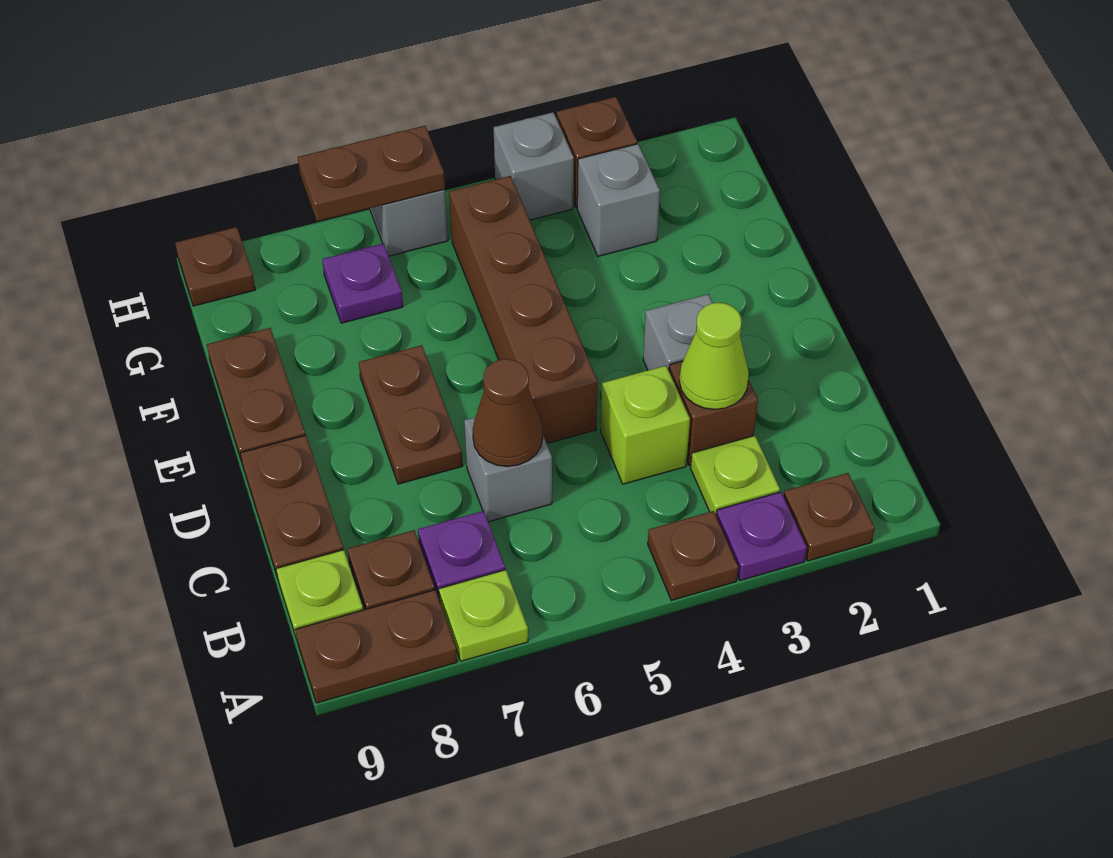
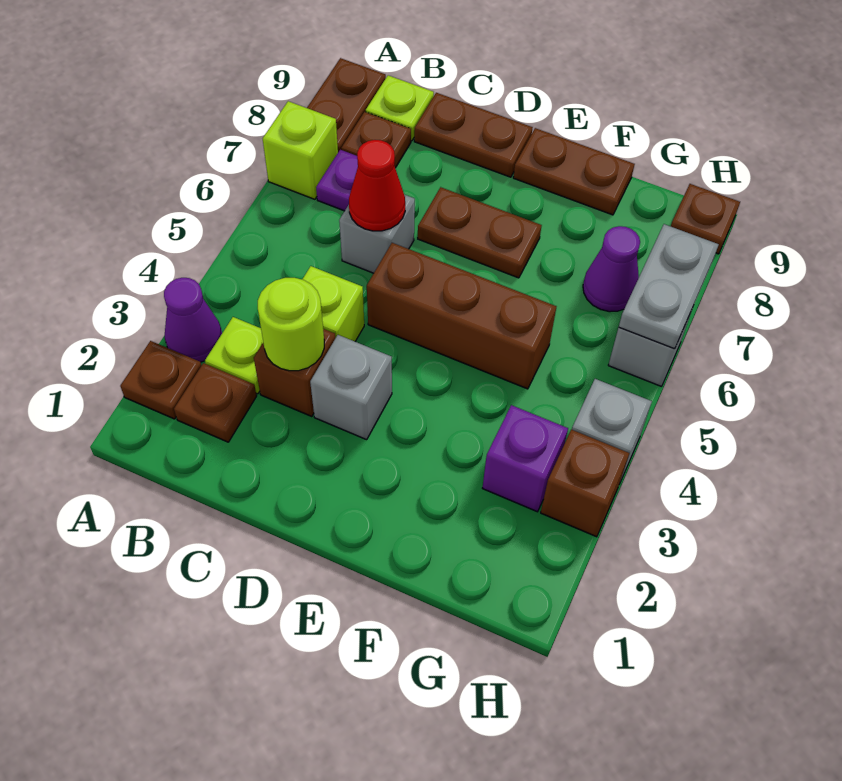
purple 1x1 plate [716,492,807,581] -> purple 1x1 cone [164,278,222,362]
brown 1x1 plate [648,511,738,600] -> brown 1x1 plate moved to [174,363,256,442]
lime 1x1 plate [439,570,528,661] -> lime 1x1 brick [263,101,338,199]
lime 1x1 cone [679,303,749,410] -> lime 1x1 round brick [258,278,324,371]
brown 1x1 cone [473,359,543,467] -> red 1x1 cone [349,140,405,231]
brown 1x4 brick [449,176,598,443] -> brown 1x3 brick [367,243,557,389]
grey 1x1 brick [577,144,660,256] -> purple 1x1 brick [483,405,568,512]
purple 1x1 plate [322,243,403,323] -> purple 1x1 cone [583,226,640,312]
brown 1x2 plate [298,126,445,221] -> grey 1x2 plate [619,224,719,349]

